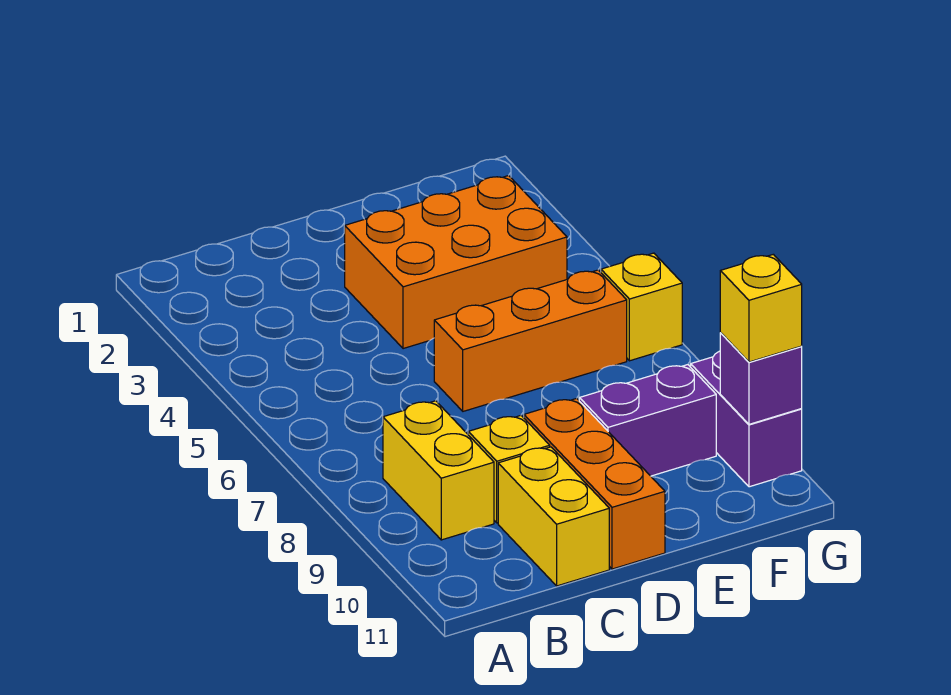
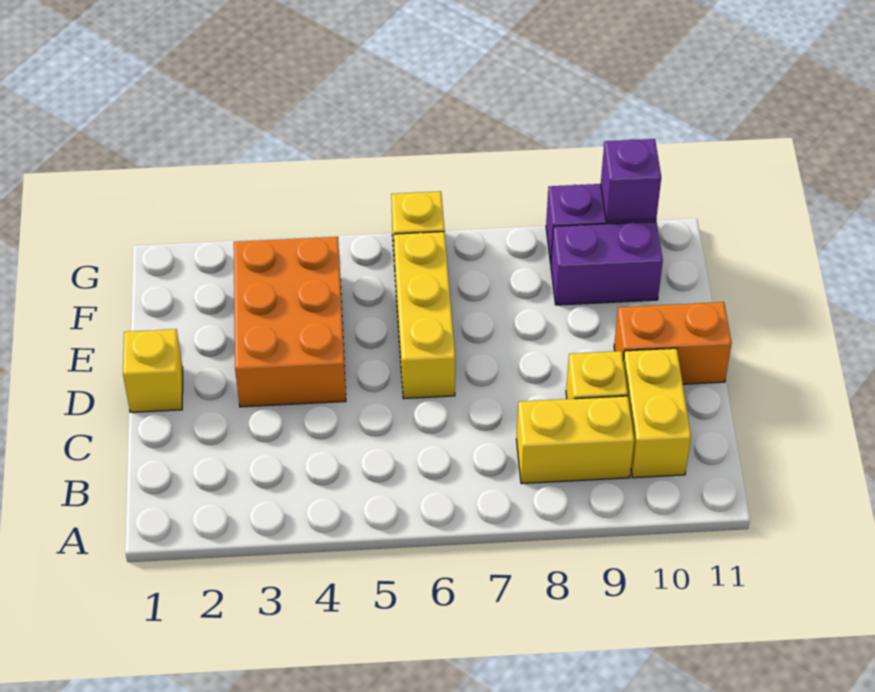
yellow 1x2 brick [498,447,609,586] -> yellow 1x2 brick turned to [623,348,691,478]
orange 1x3 brick [434,270,627,411] -> yellow 1x3 brick [394,232,455,399]
orange 1x3 brick [524,398,665,569] -> orange 1x2 brick [614,302,732,384]
purple 1x2 brick [579,365,716,476] -> purple 1x2 brick turned to [551,221,663,305]
yellow 1x1 brick [720,254,802,362] -> yellow 1x1 brick moved to [123,329,183,412]

